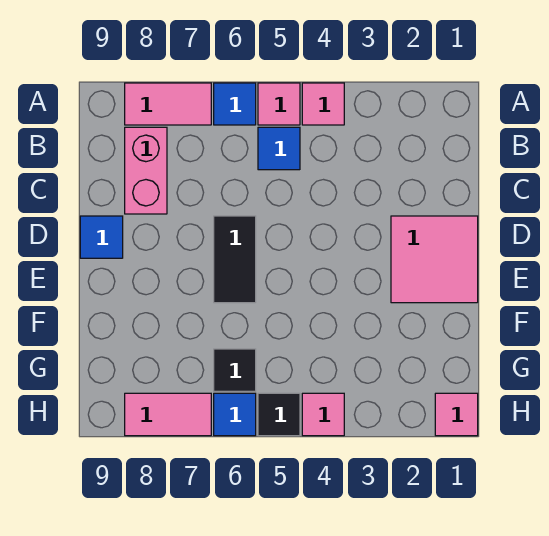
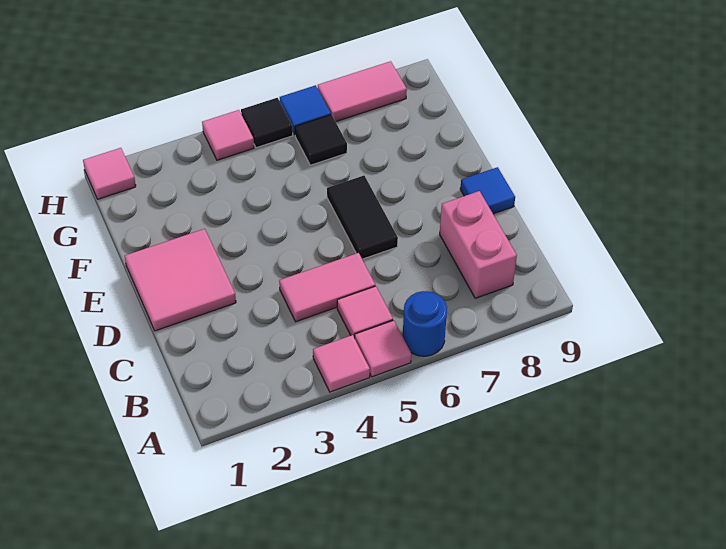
blue 1x1 tile [214,83,256,125] -> blue 1x1 round brick [403,291,447,356]
pink 1x2 tile [125,83,211,125] -> pink 1x2 tile moved to [279,253,375,322]
blue 1x1 tile [258,127,300,170] -> pink 1x1 tile [337,286,393,338]

